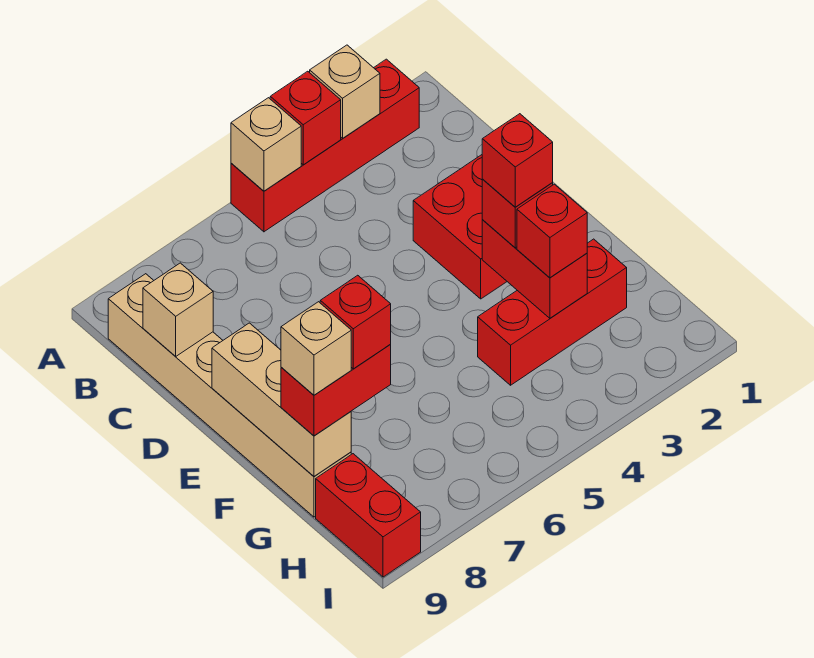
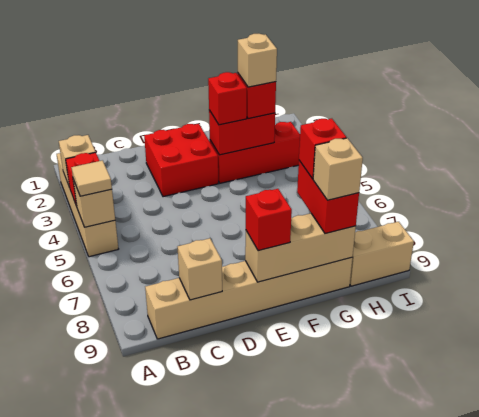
red 1x4 brick [231,59,419,232] -> tan 1x4 brick [57,153,118,257]
none -> tan 1x1 tile [71,160,112,196]
red 1x1 brick [482,114,553,207] -> red 1x1 brick moved to [246,189,292,251]
red 1x3 brick [478,239,627,385] -> red 1x3 brick turned to [210,122,300,183]
none -> tan 1x1 brick [238,34,277,87]
red 1x2 brick [316,454,421,577] -> tan 1x2 brick [350,222,414,286]

